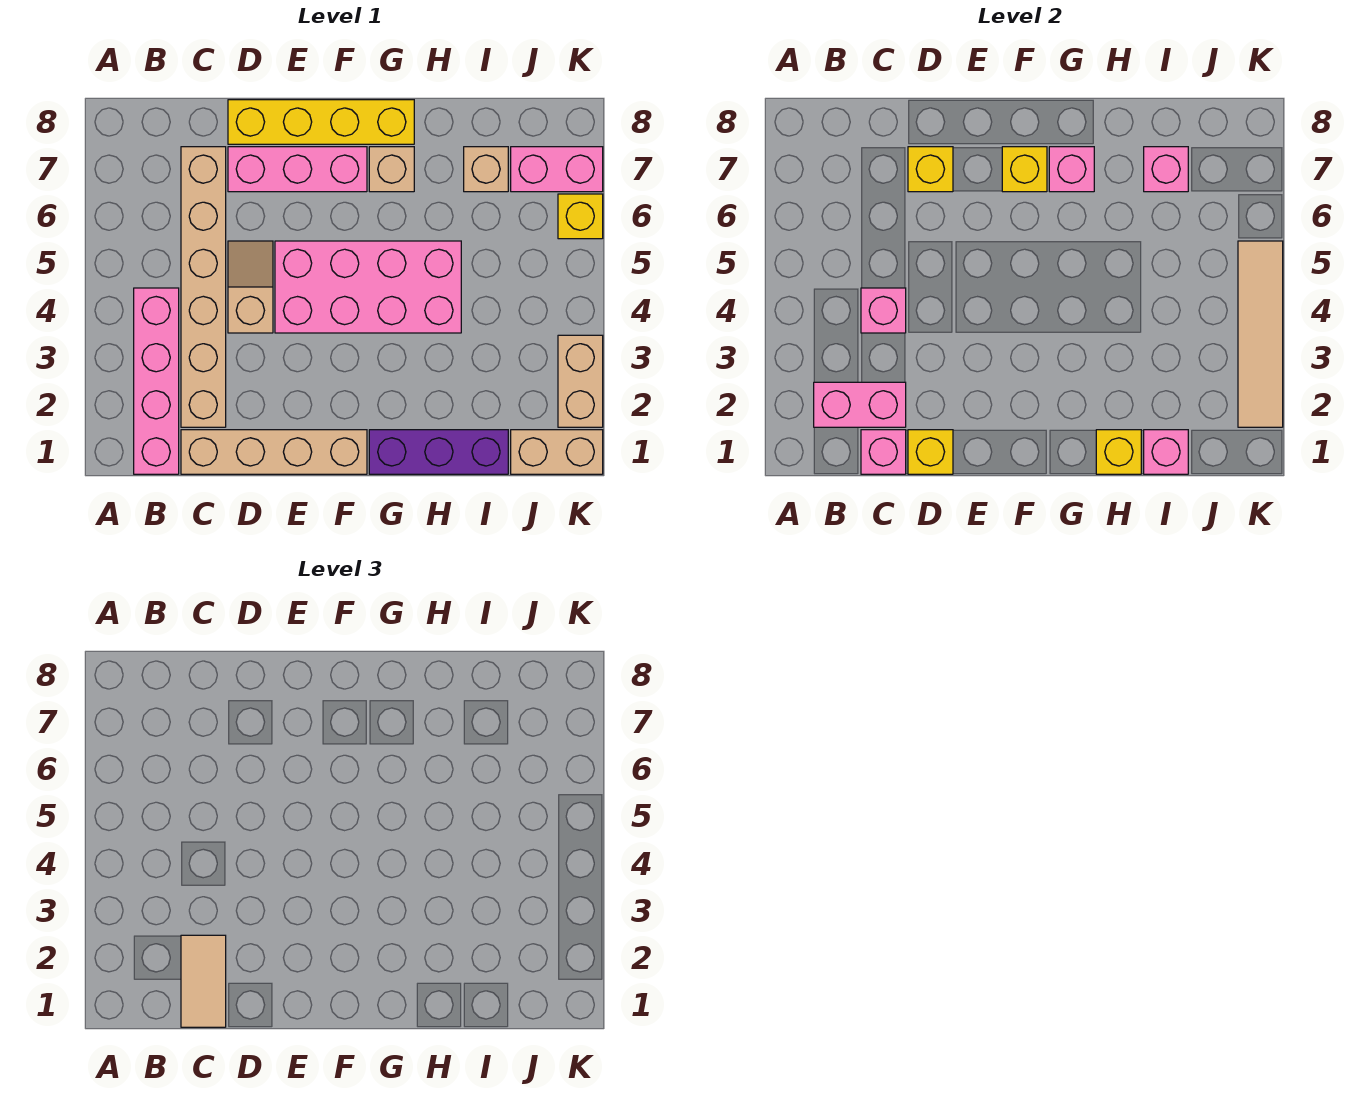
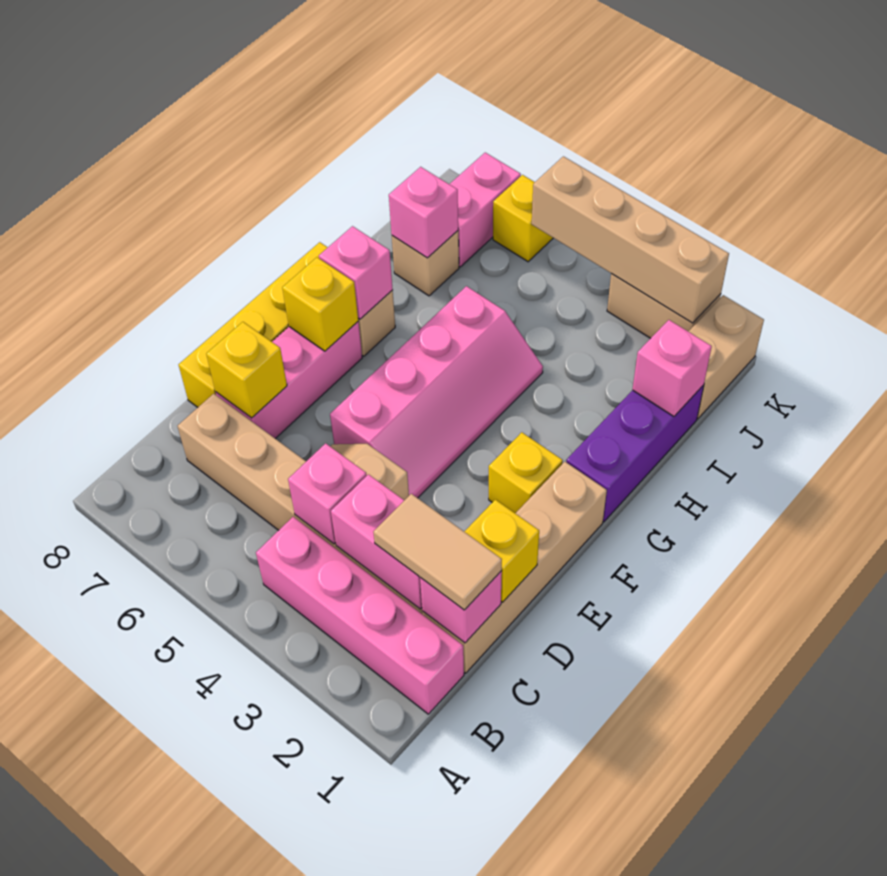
pink 1x2 brick [814,382,906,427] -> pink 1x2 brick turned to [331,474,422,609]
pink 2x4 brick [275,241,461,333] -> pink 2x4 slope [330,286,543,498]
yellow 1x1 brick [1096,430,1141,474] -> yellow 1x1 brick moved to [489,432,563,513]
tan 1x4 tile [1238,241,1283,427] -> tan 1x4 brick [532,156,729,323]

